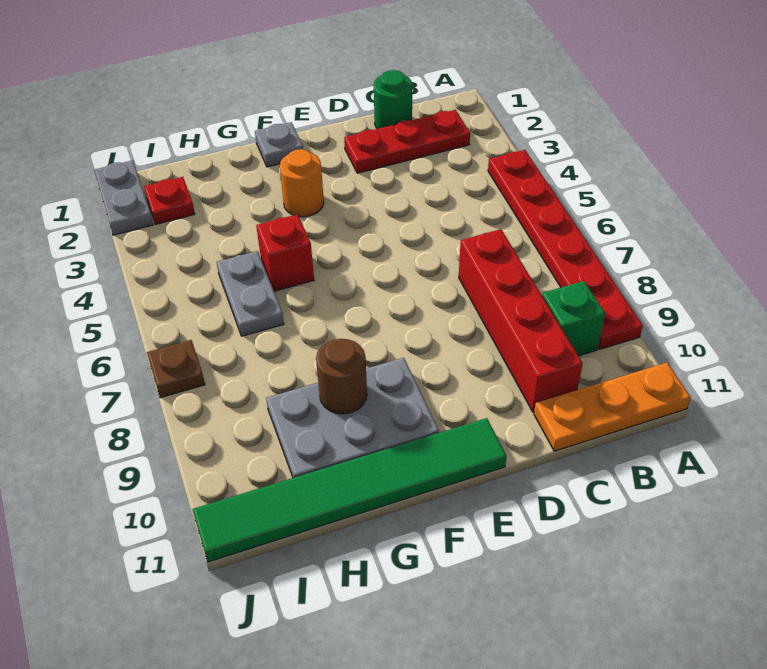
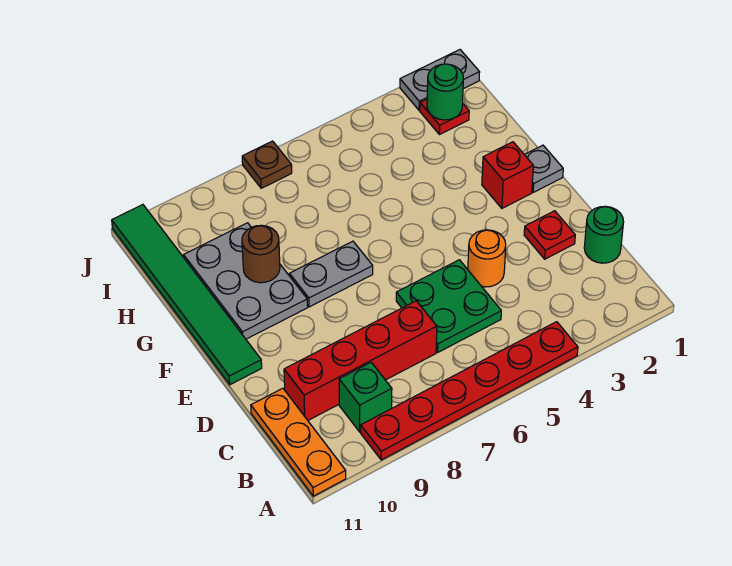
red 1x3 plate [344,110,470,173] -> red 1x1 plate [524,211,575,259]
none -> green 2x2 plate [396,260,501,352]
orange 1x1 round brick [280,149,324,217] -> orange 1x1 round brick moved to [468,230,506,287]
red 1x1 brick [256,214,314,291] -> red 1x1 brick moved to [482,142,533,208]
grey 1x2 plate [217,251,284,336] -> grey 1x2 plate moved to [289,241,373,307]
none -> green 1x1 round brick [427,64,463,120]

